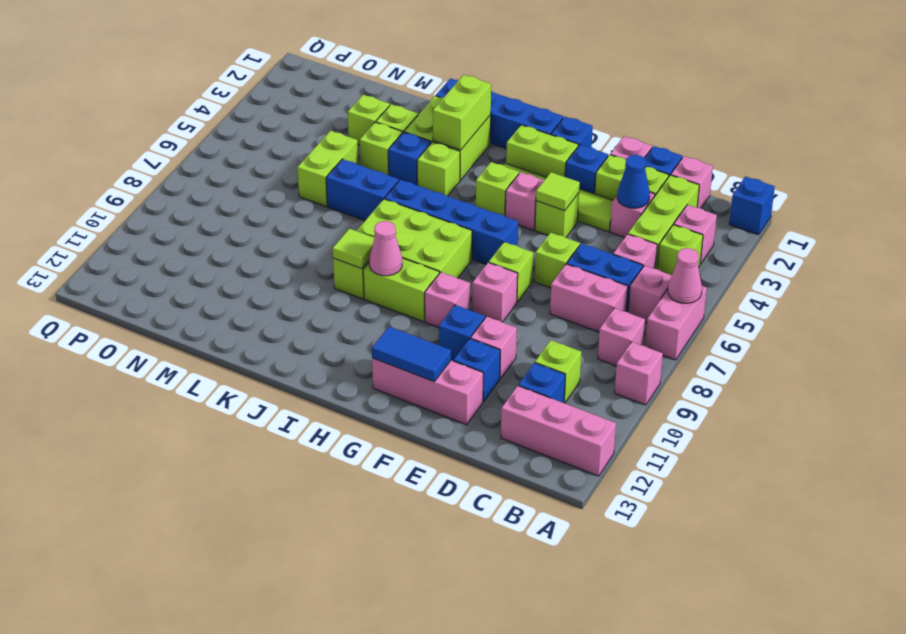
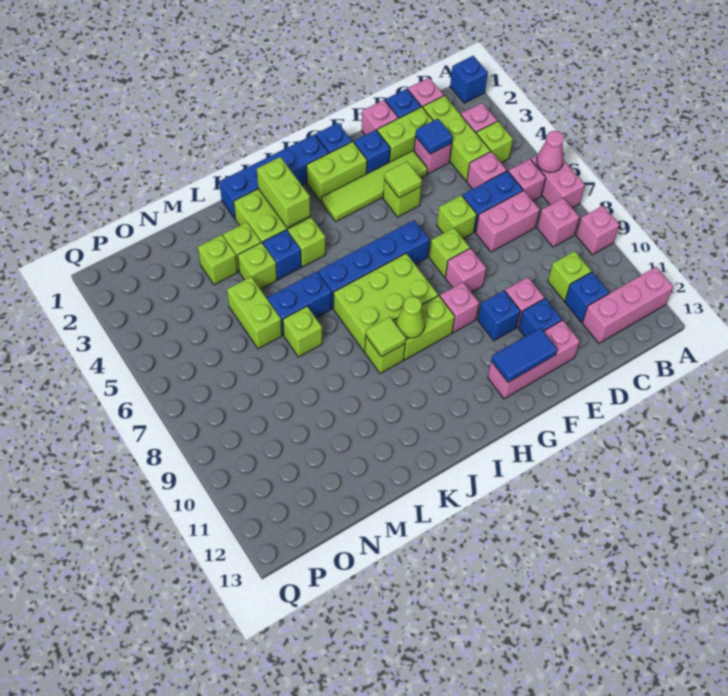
blue 1x1 cone [617,155,650,208] -> blue 1x1 tile [415,119,453,154]
pink 1x1 brick [505,172,544,230] -> none
lime 1x1 brick [476,162,519,216] -> lime 1x1 brick moved to [283,306,322,357]
pink 1x1 cone [369,221,402,276] -> lime 1x1 cone [396,297,425,338]

